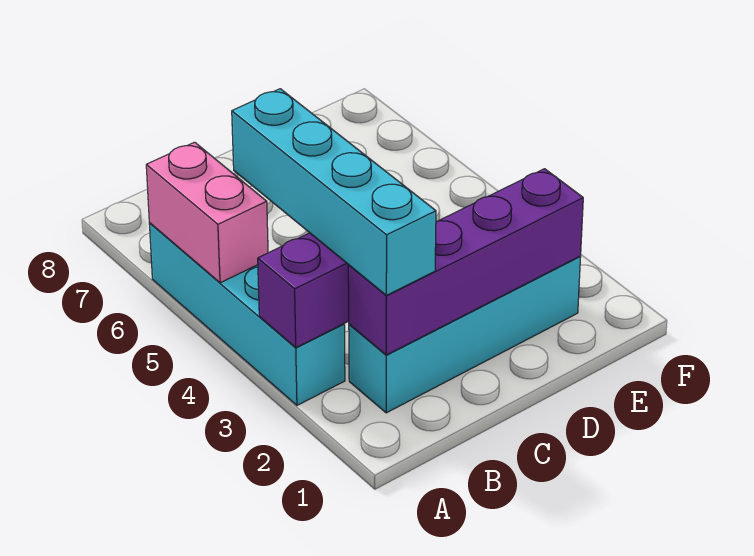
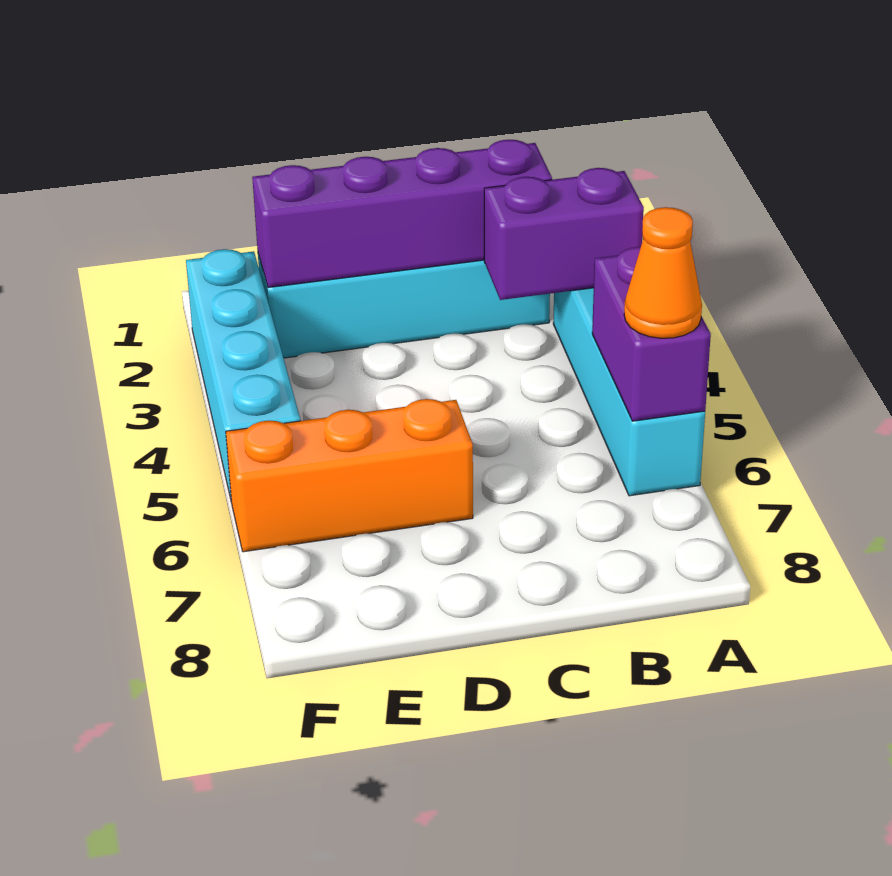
pink 1x2 brick [146,142,268,283] -> purple 1x2 brick [592,247,711,421]
none -> orange 1x1 cone [624,207,702,338]
cyan 1x4 brick [232,89,436,295] -> cyan 1x4 brick moved to [186,249,300,502]
none -> orange 1x3 brick [226,399,473,552]

